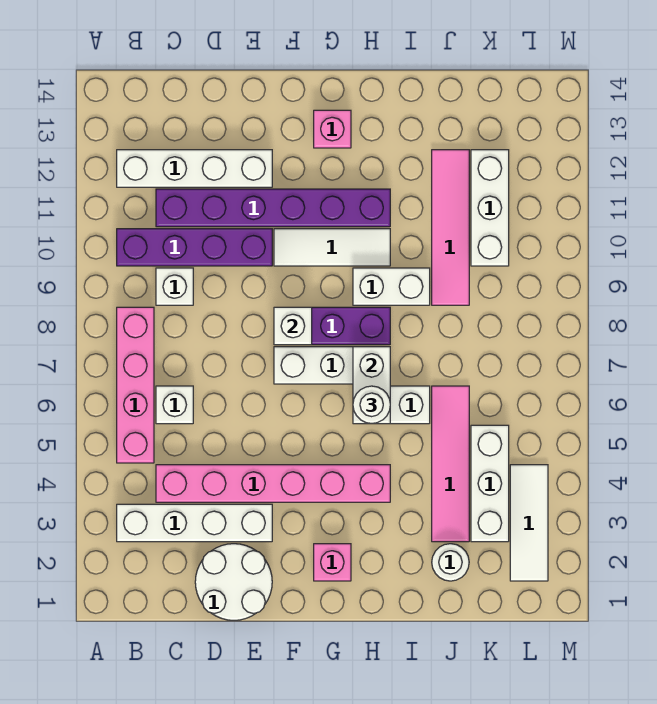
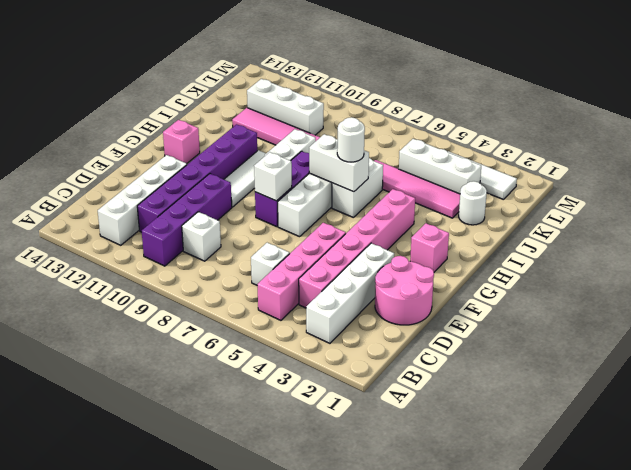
pink 1x4 brick [117,307,154,463] -> pink 1x4 brick turned to [257,223,346,320]
white 2x2 round brick [195,544,272,620] -> pink 2x2 round brick [375,256,434,325]

